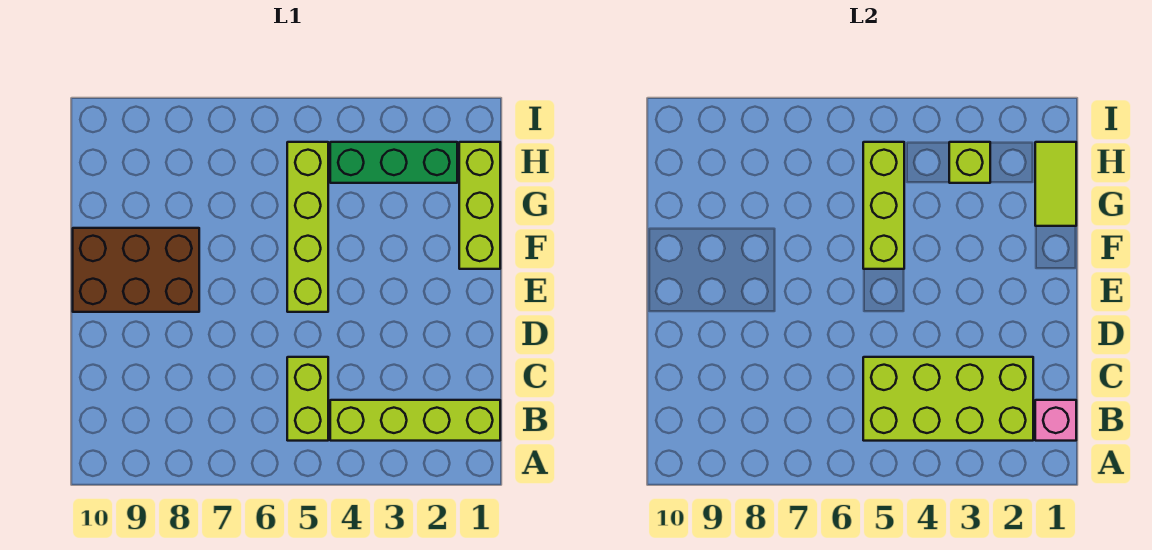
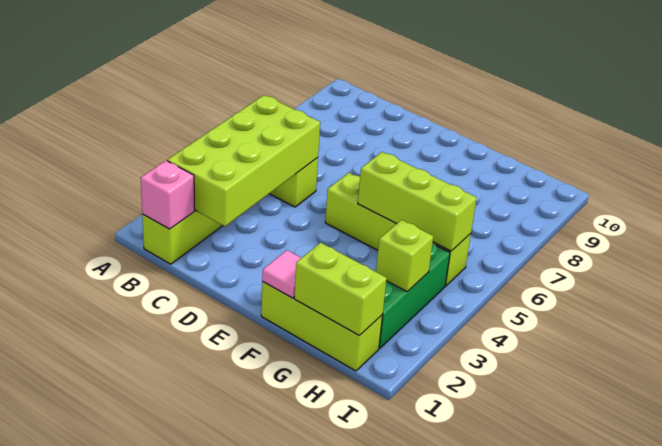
brown 2x3 brick [73,228,199,312] -> none
none -> pink 1x1 tile [262,250,301,298]
lime 1x2 tile [1035,142,1076,226] -> lime 1x2 brick [294,243,387,335]

